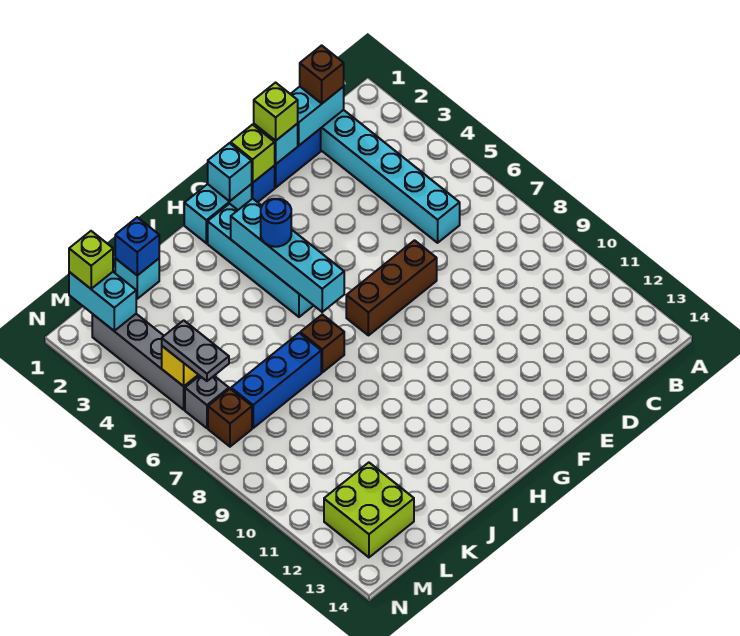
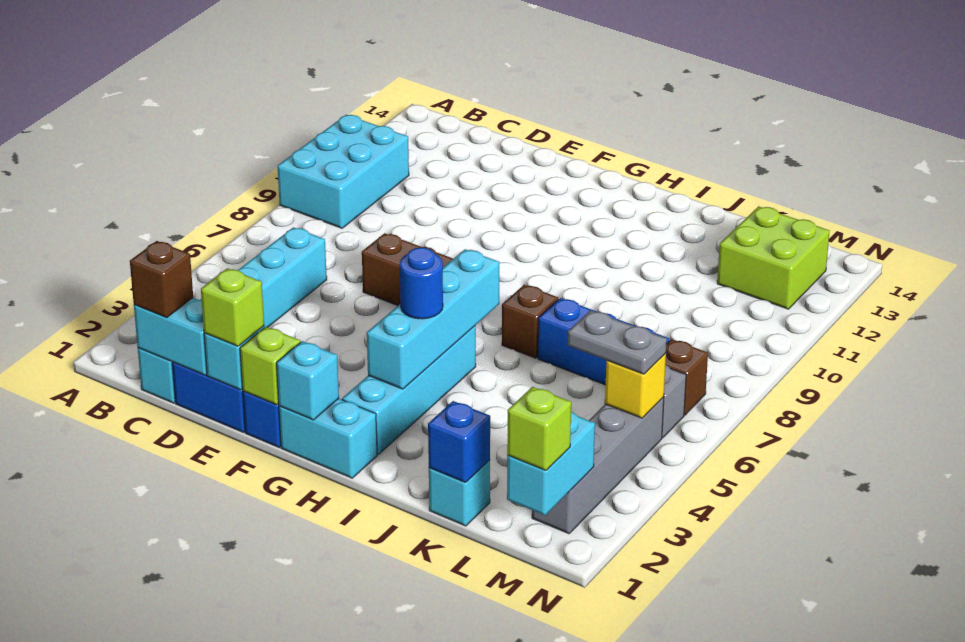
none -> cyan 2x3 brick [278,115,409,228]
grey 1x2 plate [162,320,229,381] -> grey 1x2 plate turned to [568,310,667,374]

